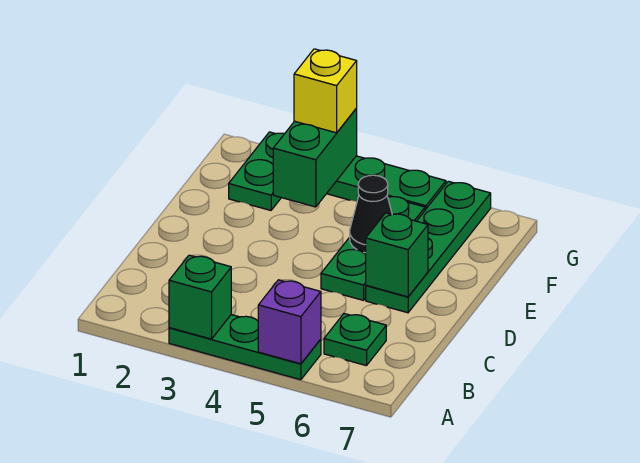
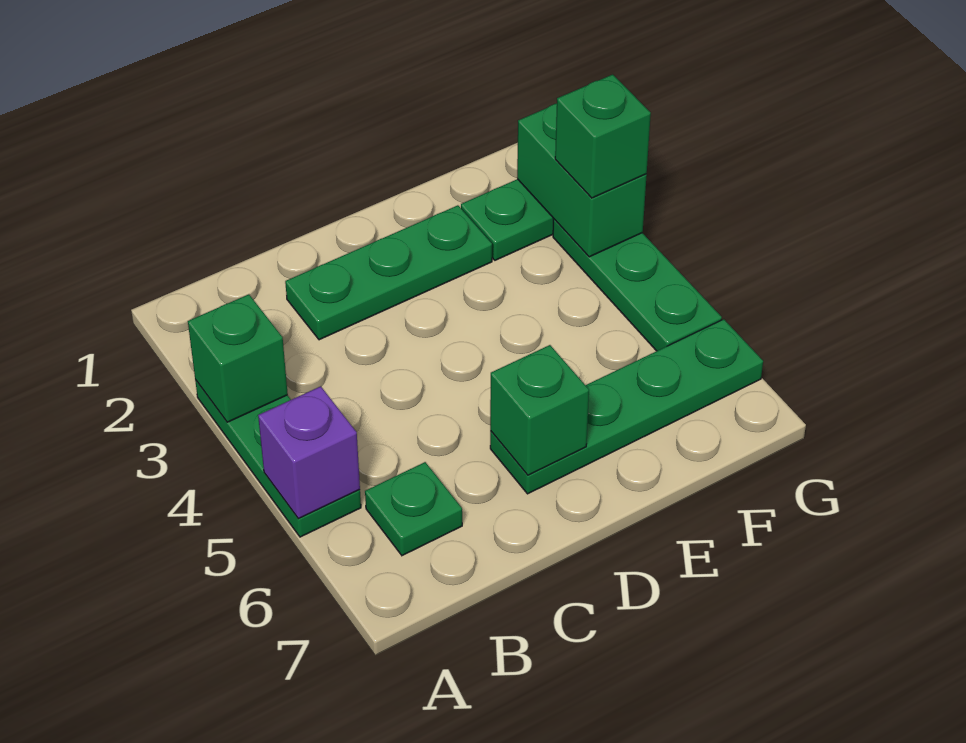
green 1x3 plate [321,197,425,300] -> green 1x3 plate moved to [285,205,492,340]
black 1x1 cone [350,175,392,253] -> none
green 1x2 brick [273,109,357,207] -> green 1x2 brick turned to [517,104,647,257]
yellow 1x1 brick [294,49,357,133] -> green 1x1 brick [555,74,651,198]

